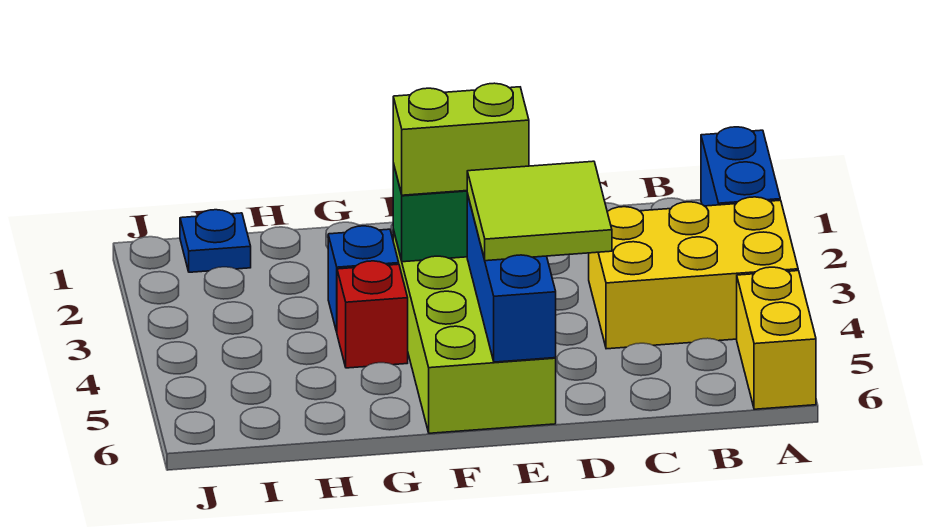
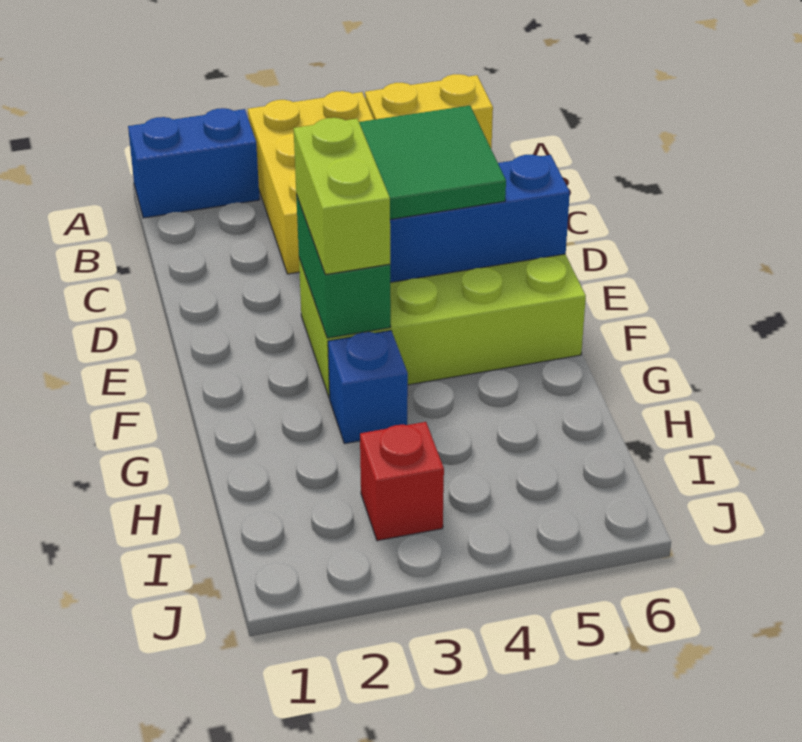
lime 2x2 tile [467,161,612,261] -> green 2x2 tile [359,106,506,219]
red 1x1 brick [337,261,408,368] -> red 1x1 brick moved to [360,422,444,541]
blue 1x1 plate [180,210,251,272] -> none

